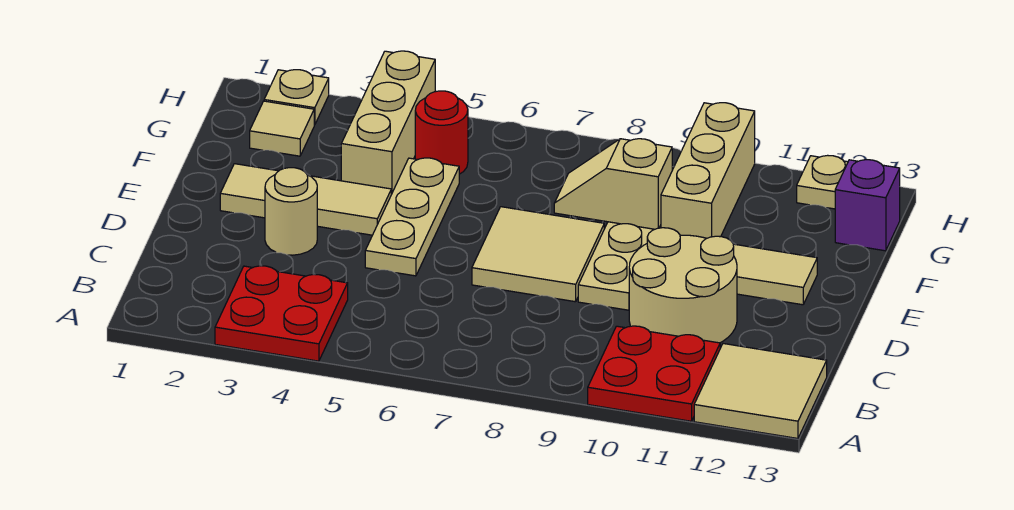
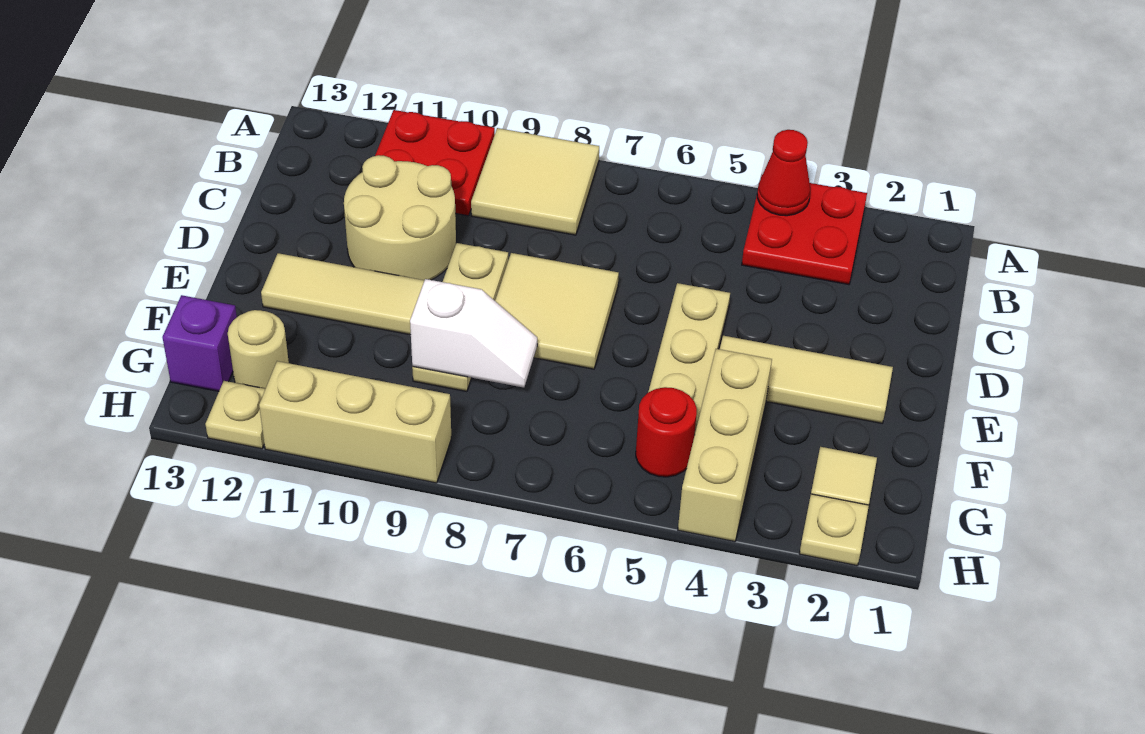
none -> red 1x1 cone [757,130,810,216]
tan 2x2 tile [694,344,827,438] -> tan 2x2 tile moved to [471,128,599,235]
tan 1x1 round brick [265,168,317,255] -> tan 1x1 round brick moved to [228,310,289,389]
tan 1x2 slope [554,139,672,229] -> white 1x2 slope [410,279,537,387]
tan 1x3 brick [661,103,755,238] -> tan 1x3 brick turned to [259,361,451,483]

